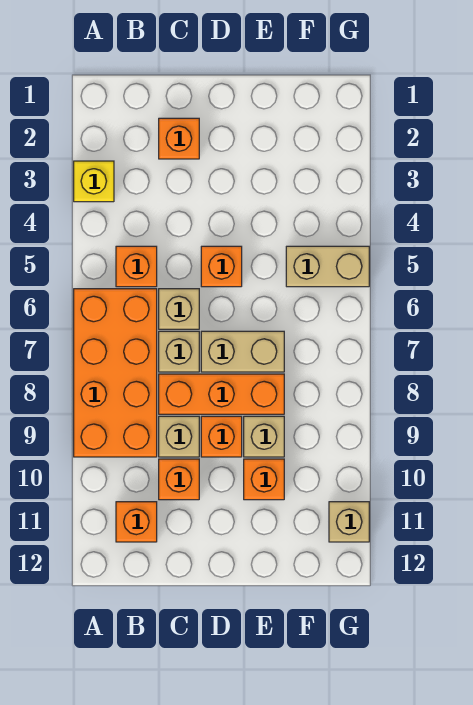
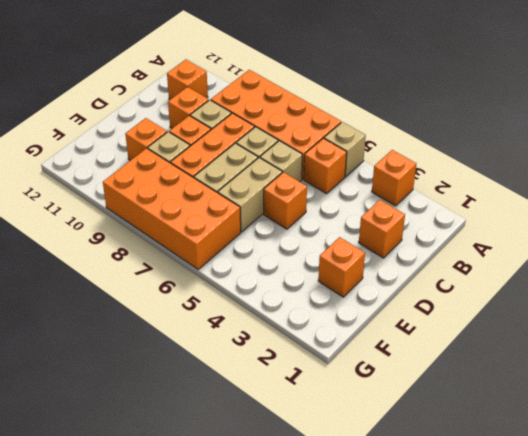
yellow 1x1 brick [74,161,114,202] -> orange 1x1 brick [372,150,416,206]
none -> orange 1x1 brick [318,237,365,297]
tan 1x2 brick [286,246,369,287] -> tan 1x2 brick moved to [218,158,282,232]
none -> orange 2x4 brick [103,148,241,269]
tan 1x1 brick [329,502,369,542] -> tan 1x1 brick moved to [324,122,366,177]

